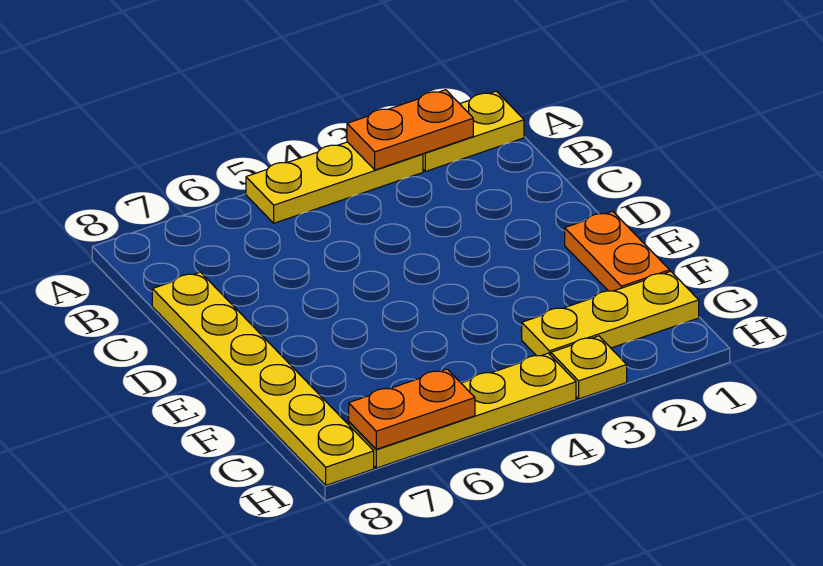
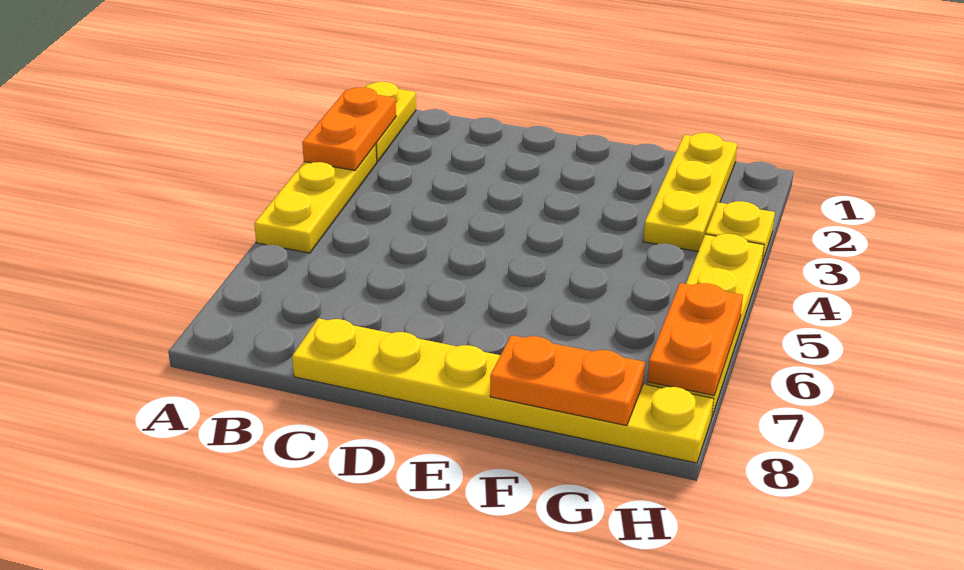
orange 1x2 plate [565,211,670,291] -> orange 1x2 plate moved to [490,335,645,426]

